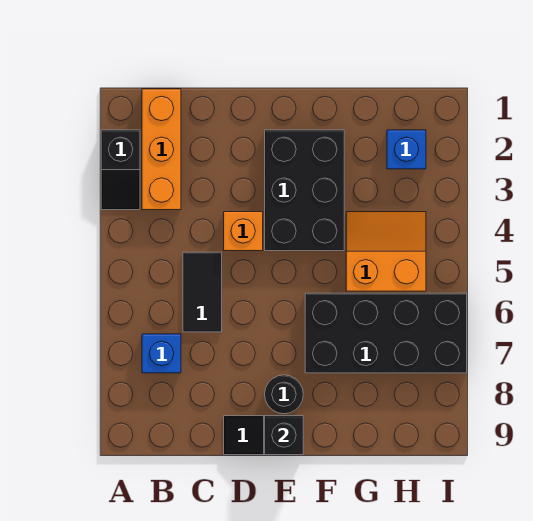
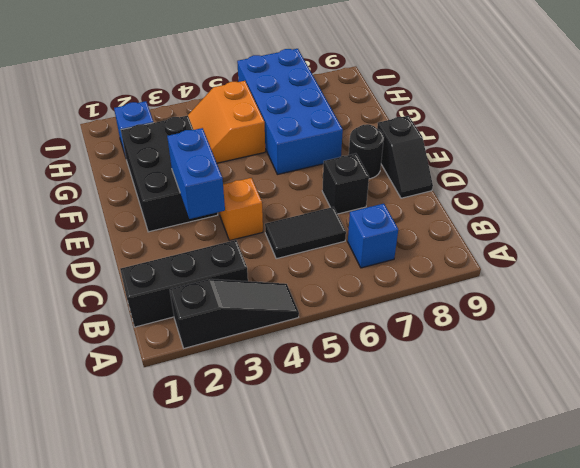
black 1x2 slope [101,130,140,210] -> black 1x3 slope [170,279,299,348]
orange 1x3 brick [142,89,181,210] -> black 1x3 brick [120,240,248,327]
none -> blue 1x2 brick [167,128,225,219]
black 2x3 brick [265,130,344,251] -> black 2x3 brick turned to [121,116,218,232]
black 1x1 brick [265,416,303,455] -> black 1x1 brick moved to [322,154,369,214]
black 2x4 brick [305,293,467,373] -> blue 2x4 brick [237,49,343,174]

